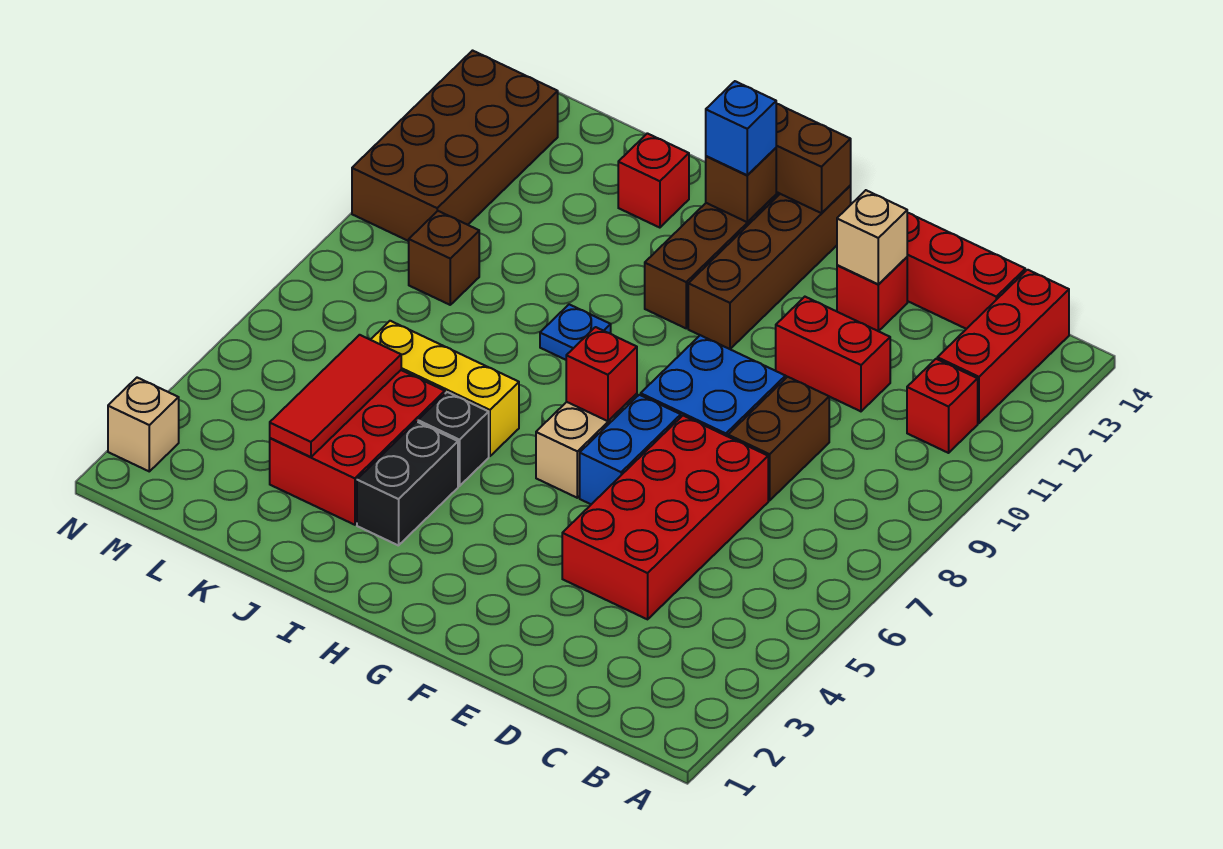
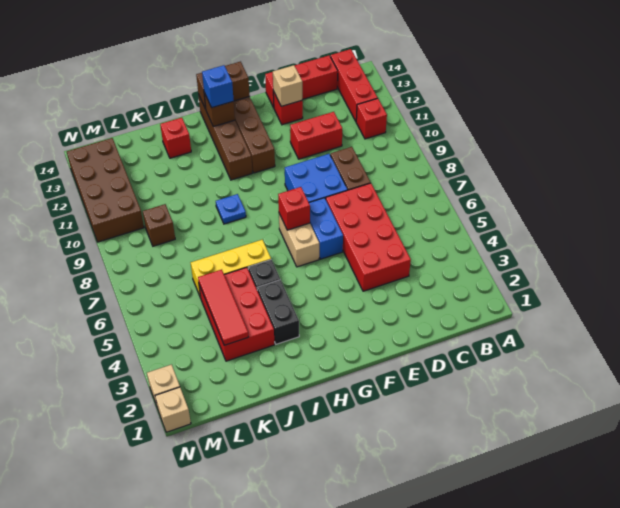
none -> tan 1x1 brick [155,387,191,432]

